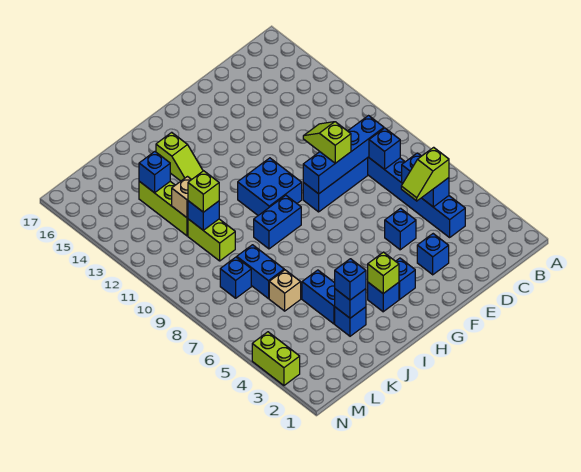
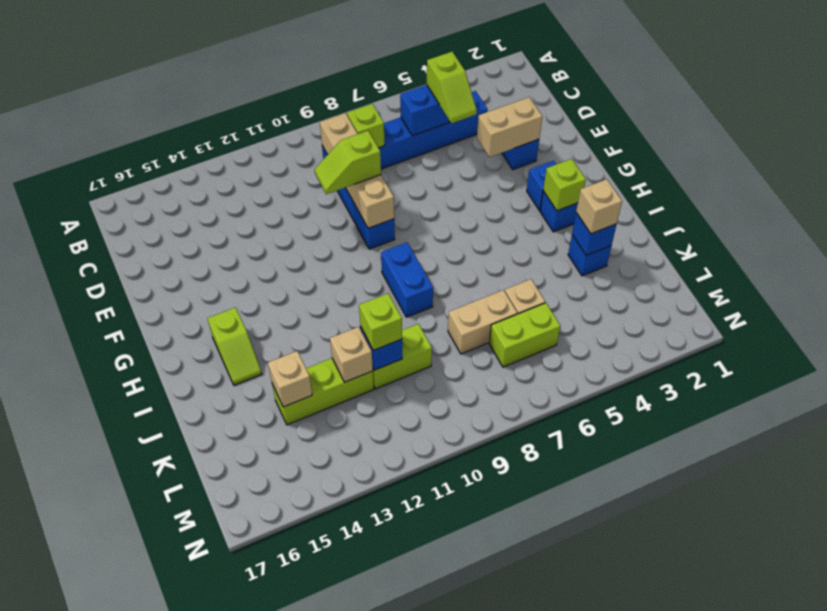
blue 1x1 brick [369,128,400,169] -> lime 1x1 brick [347,104,385,148]
blue 1x4 brick [303,116,384,194] -> tan 1x4 brick [320,113,394,228]
none -> tan 1x2 brick [477,97,542,157]
blue 1x1 brick [385,208,416,250] -> none
blue 2x2 brick [238,158,302,215] -> none
lime 1x2 slope [156,132,203,181] -> lime 1x2 slope turned to [207,308,262,385]
blue 1x1 brick [335,259,366,300] -> tan 1x1 brick [576,179,622,234]
blue 1x2 brick [302,270,335,324] -> none
blue 1x2 brick [237,245,284,299] -> tan 1x2 brick [448,290,517,354]
blue 1x1 brick [139,152,170,193] -> tan 1x1 brick [268,351,312,407]
blue 1x1 brick [220,257,251,298] -> none
lime 1x2 brick [252,332,300,385] -> lime 1x2 brick moved to [489,303,560,367]

